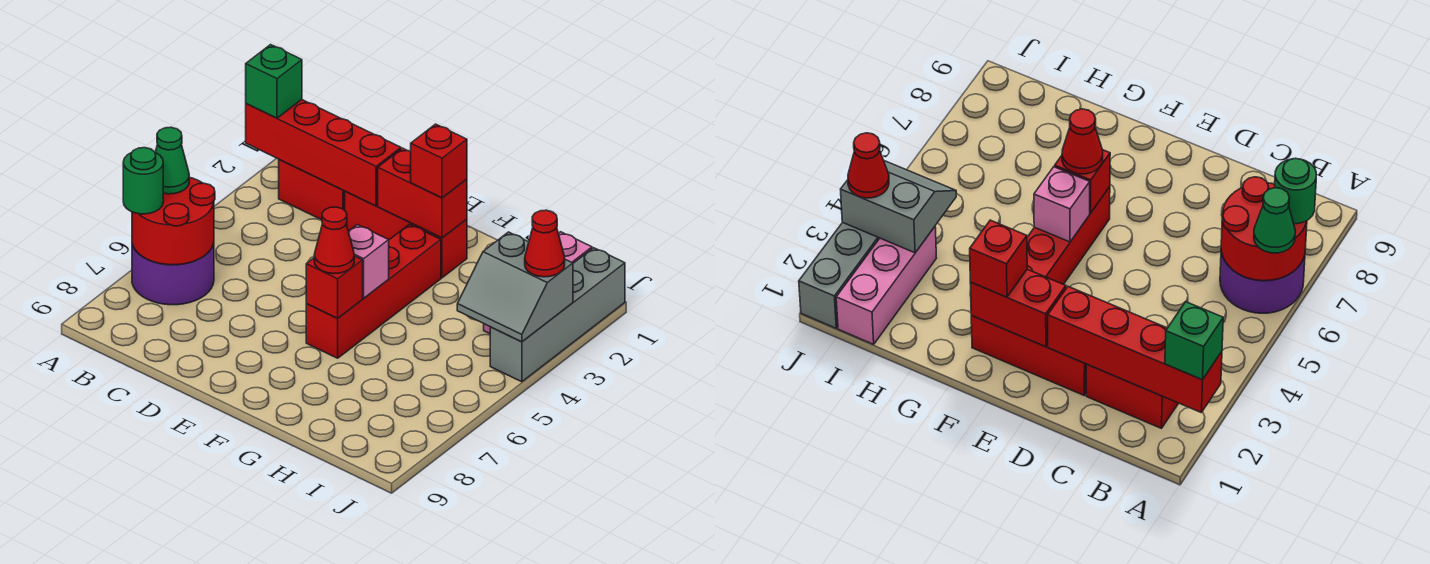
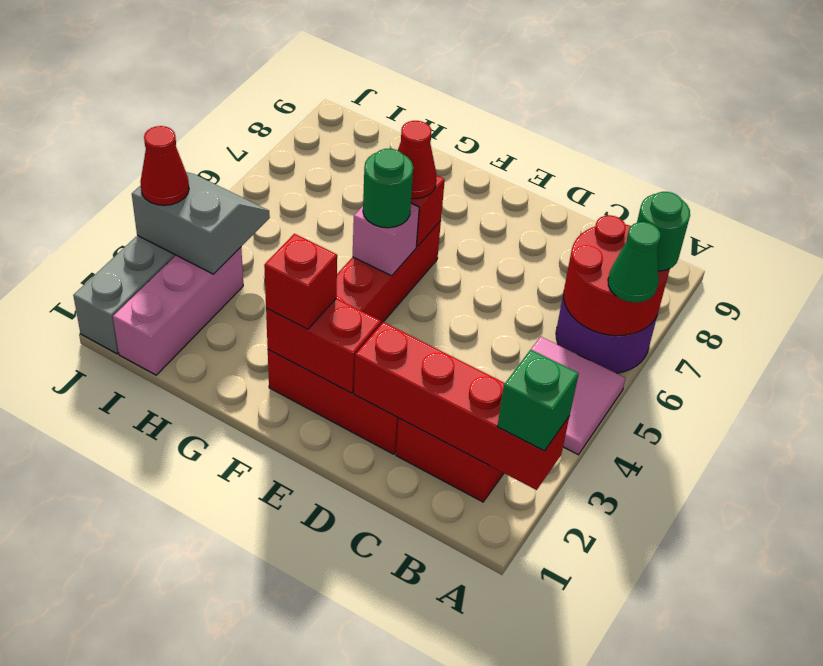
none -> pink 2x2 tile [531,337,626,455]
none -> green 1x1 round brick [363,149,413,228]

